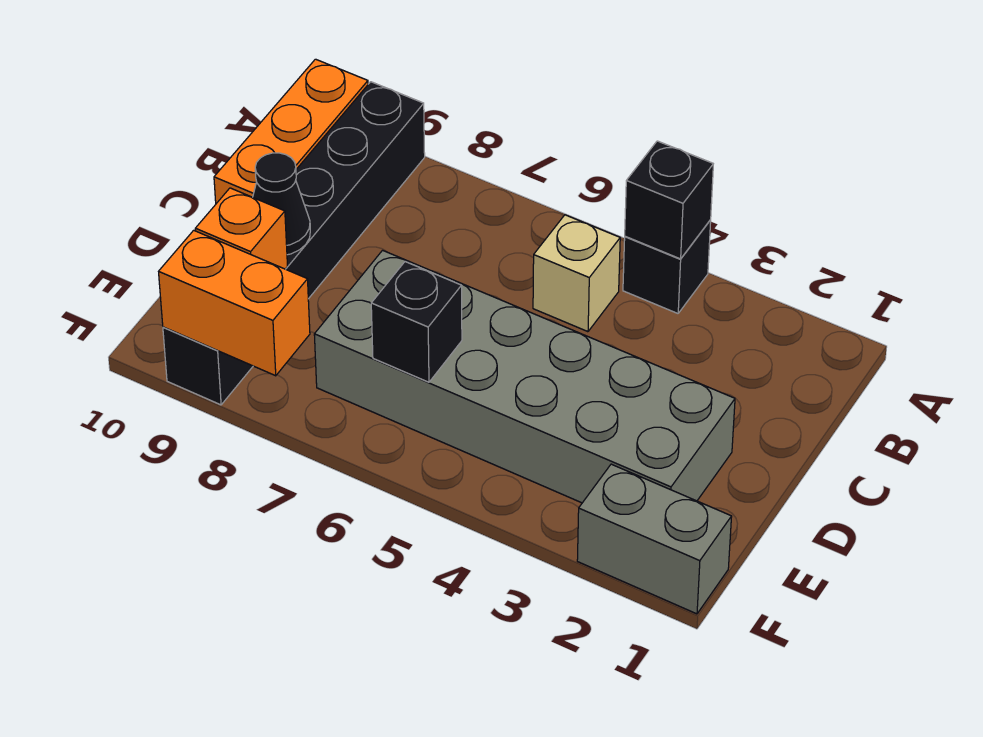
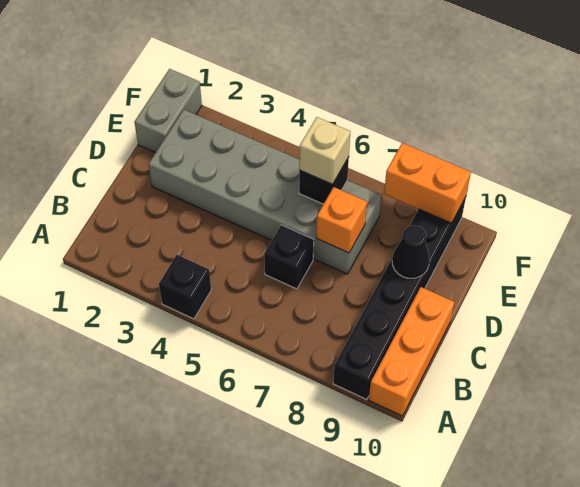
black 1x1 brick [625,141,713,259] -> black 1x1 brick moved to [264,225,314,289]
tan 1x1 brick [533,215,620,332] -> tan 1x1 brick moved to [299,117,350,184]
orange 1x1 brick [195,188,288,269] -> orange 1x1 brick moved to [316,187,367,253]
grey 1x2 brick [577,464,732,614] -> grey 1x2 brick turned to [135,69,202,153]

